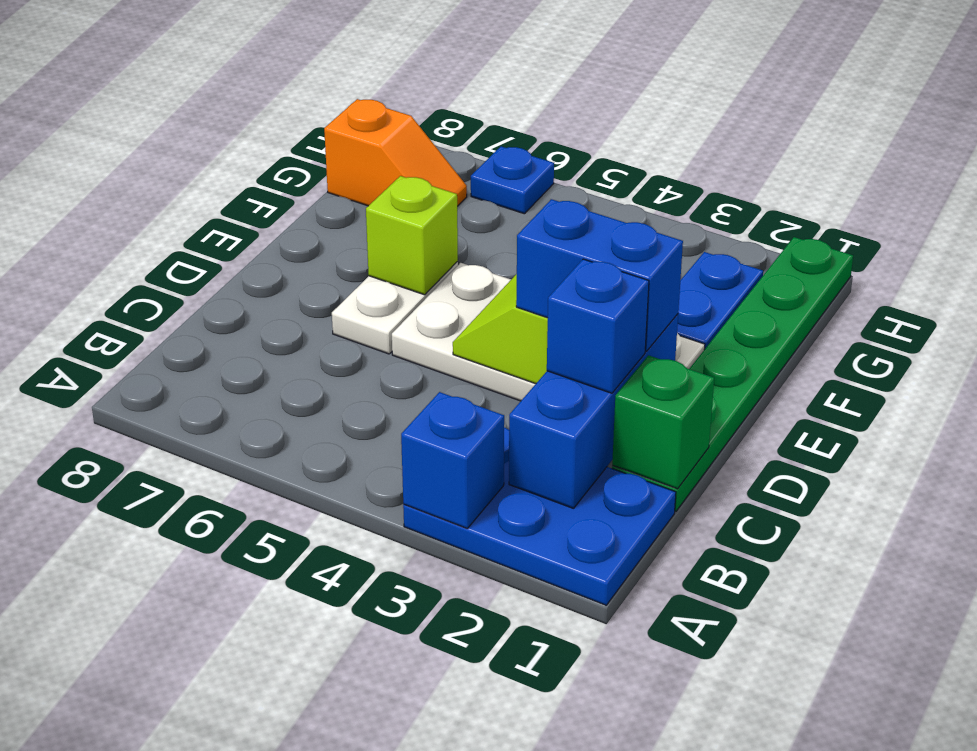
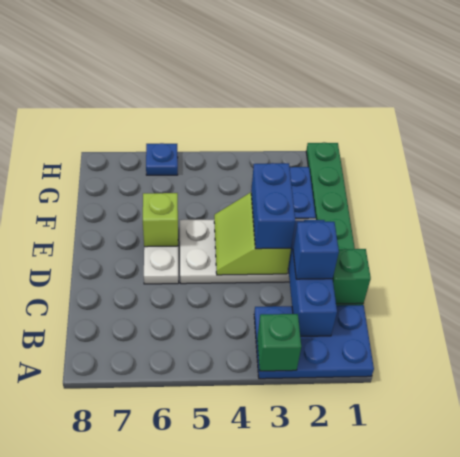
blue 1x1 brick [401,392,504,528] -> green 1x1 brick [257,314,301,371]
blue 1x2 brick [516,199,683,351] -> blue 1x2 brick turned to [251,163,295,249]
orange 1x2 slope [324,99,467,206] -> none

